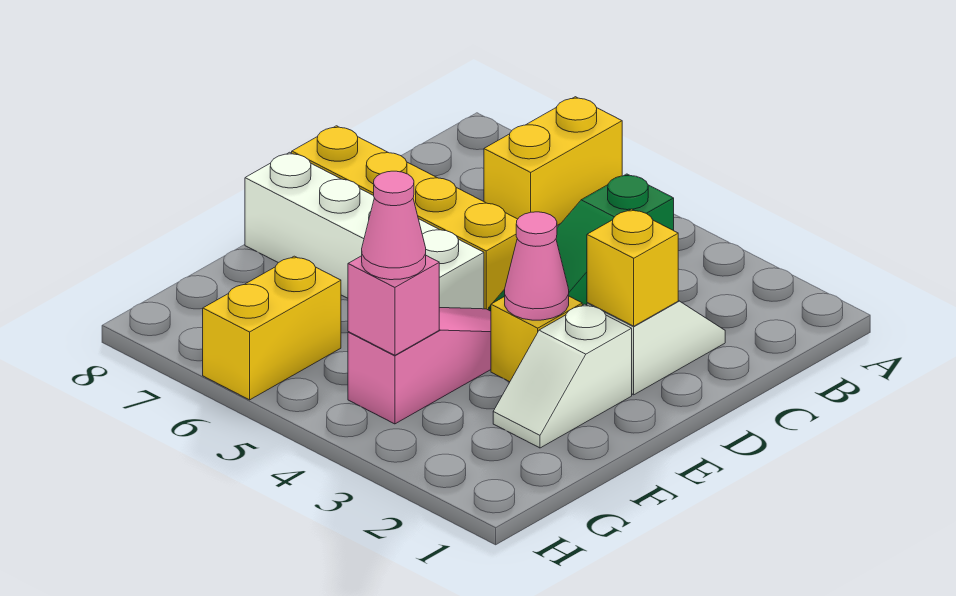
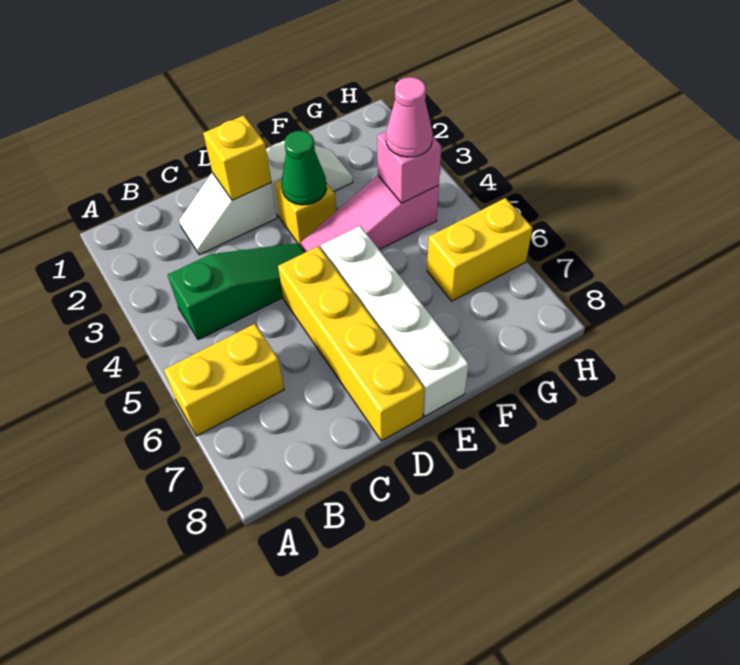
pink 1x1 cone [505,212,569,320] -> green 1x1 cone [282,131,327,205]

